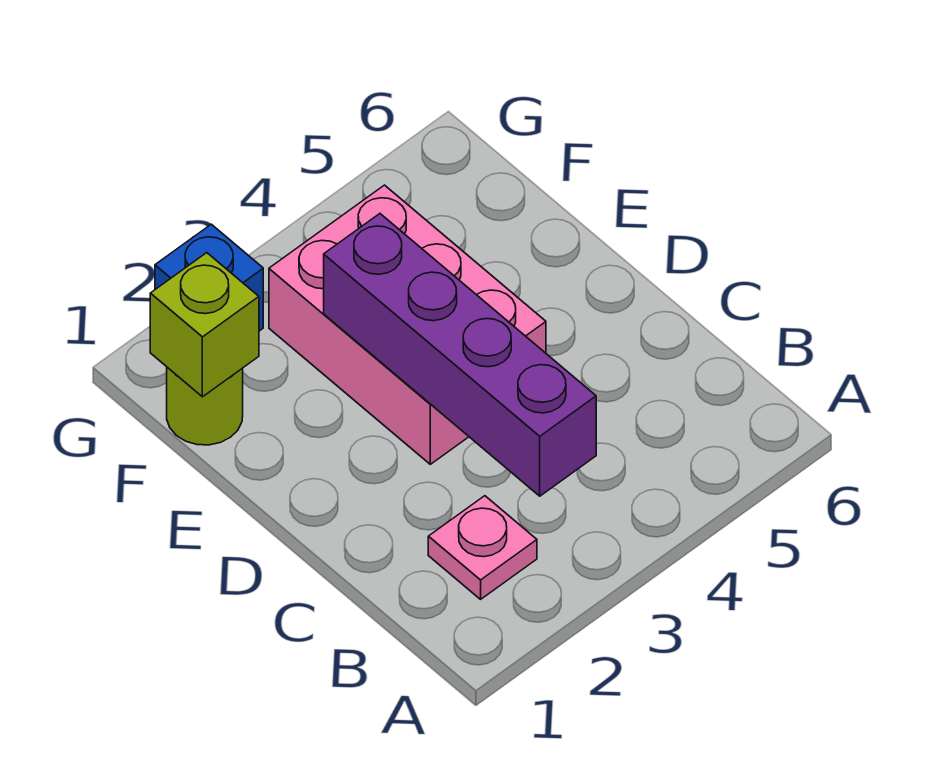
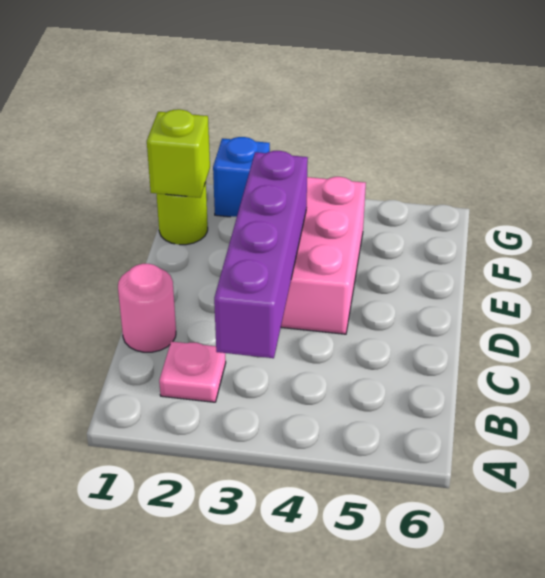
none -> pink 1x1 round brick [118,264,176,352]

